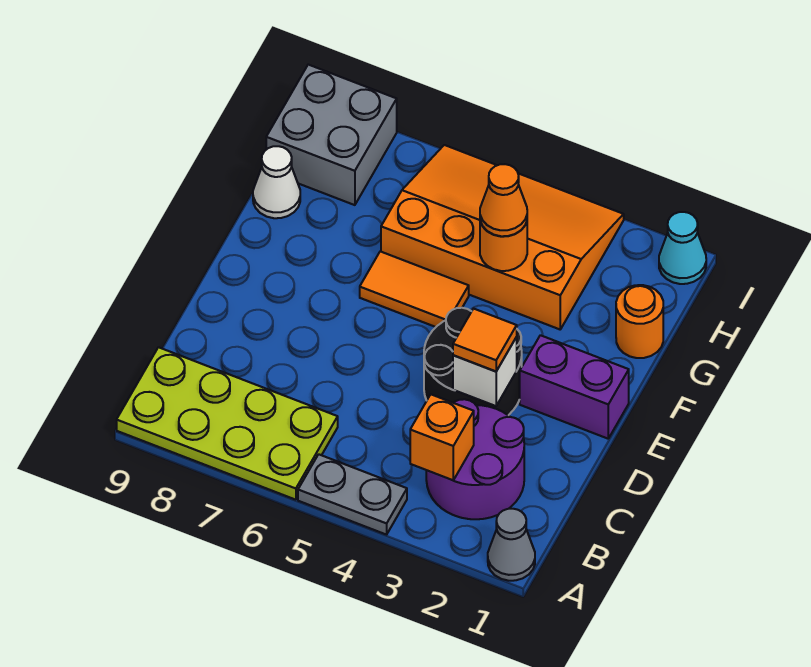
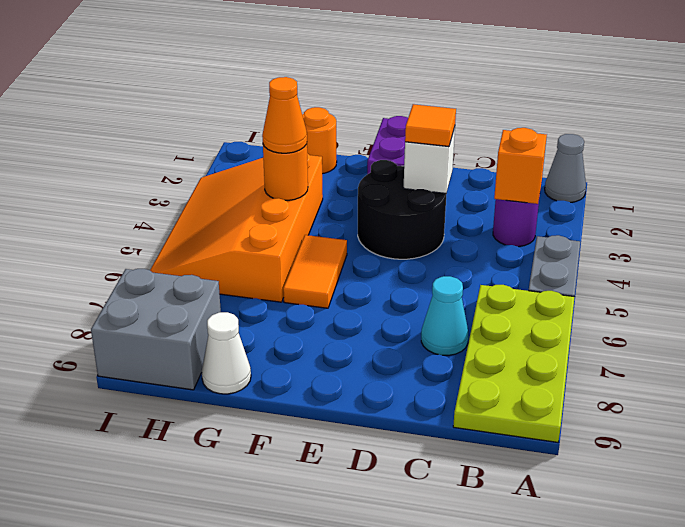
purple 2x2 round brick [426,399,524,519] -> purple 1x1 round brick [493,196,540,247]
cyan 1x1 cone [659,212,706,284] -> cyan 1x1 cone moved to [421,276,468,355]

